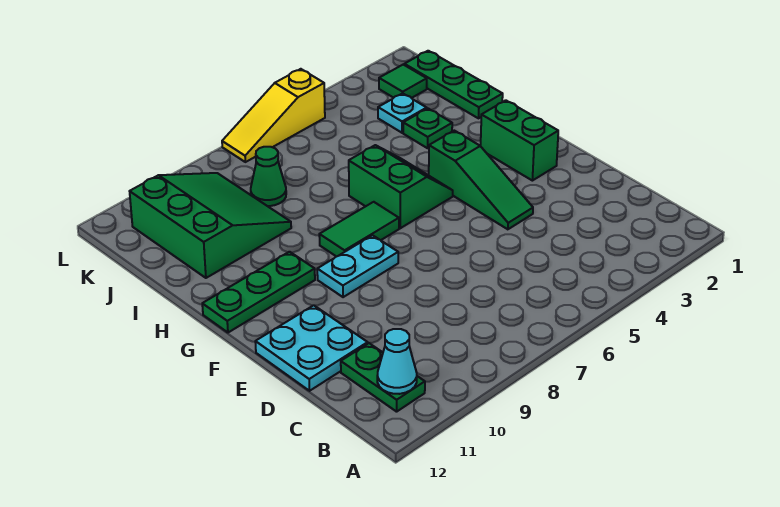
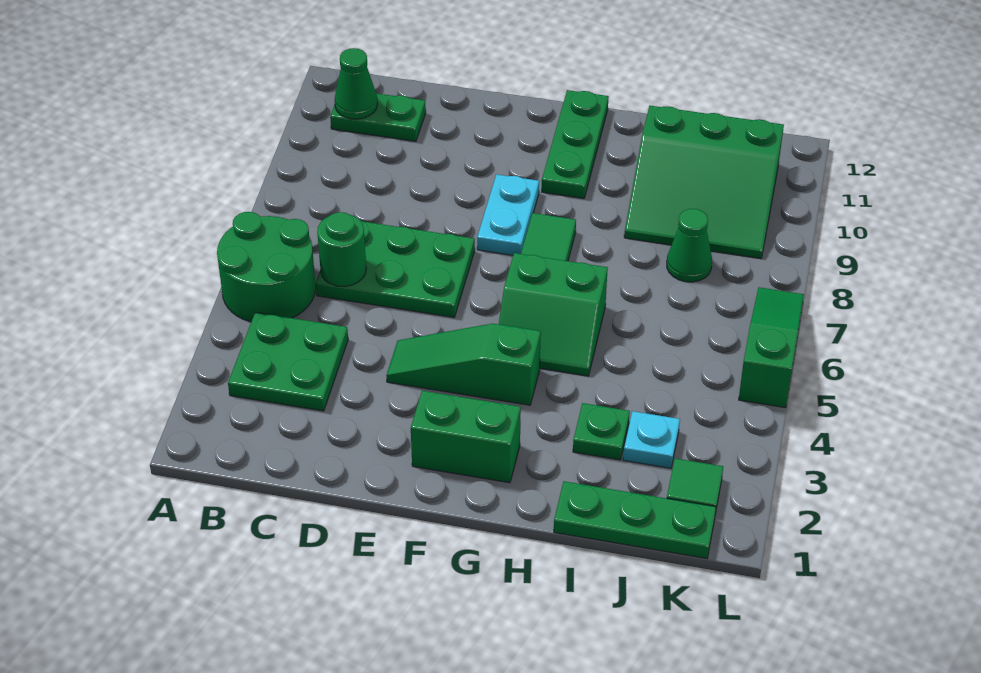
none -> green 2x2 round brick [217,212,316,322]
none -> green 2x2 plate [228,312,348,411]
cyan 1x1 cone [377,329,417,394] -> green 1x1 cone [335,48,377,119]
none -> green 2x3 plate [315,220,475,317]
none -> green 1x1 round brick [317,212,366,287]
cyan 2x2 plate [255,305,368,391] -> none
yellow 1x3 slope [222,69,325,162] -> green 1x3 slope [739,287,804,408]

